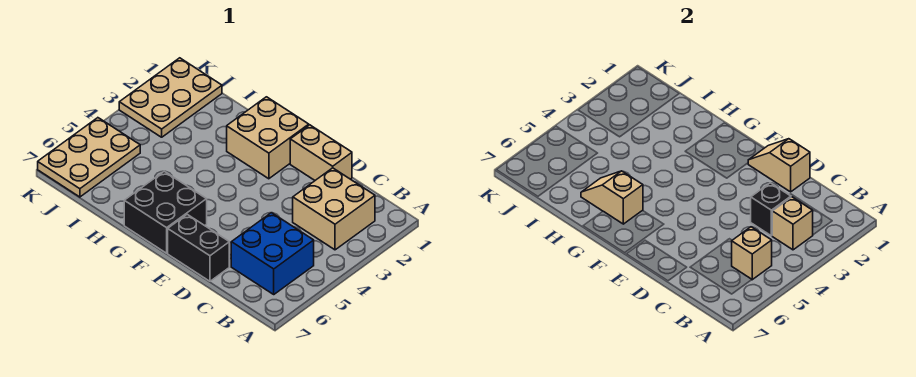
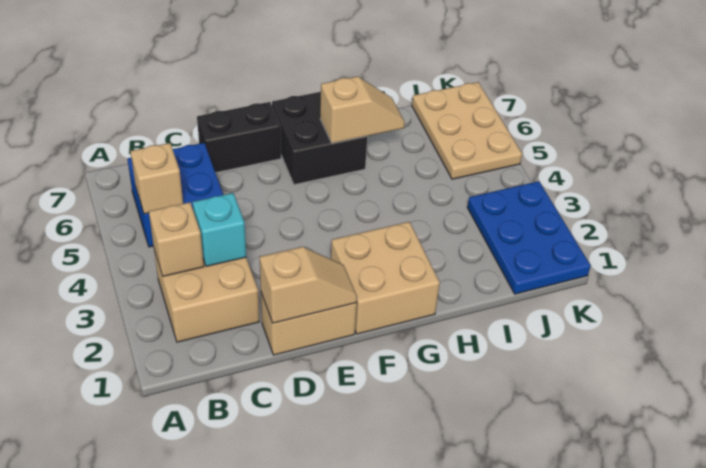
black 1x1 brick [751,183,791,236] -> cyan 1x1 brick [193,193,246,266]
tan 2x3 plate [119,58,222,137] -> blue 2x3 plate [467,181,591,294]

